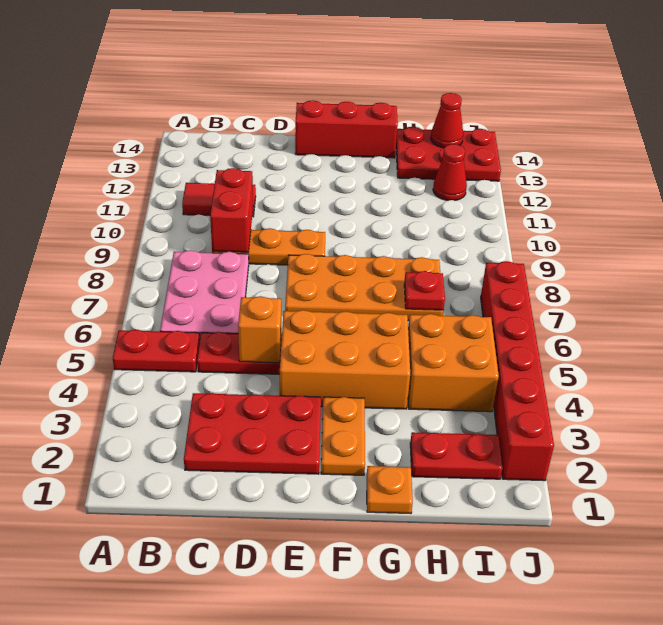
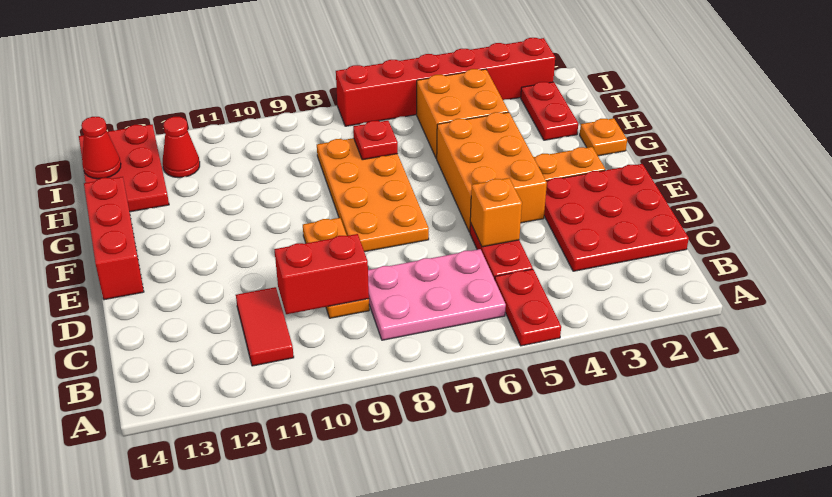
red 2x3 plate [184,393,321,474] -> red 3x3 plate [544,164,689,271]

